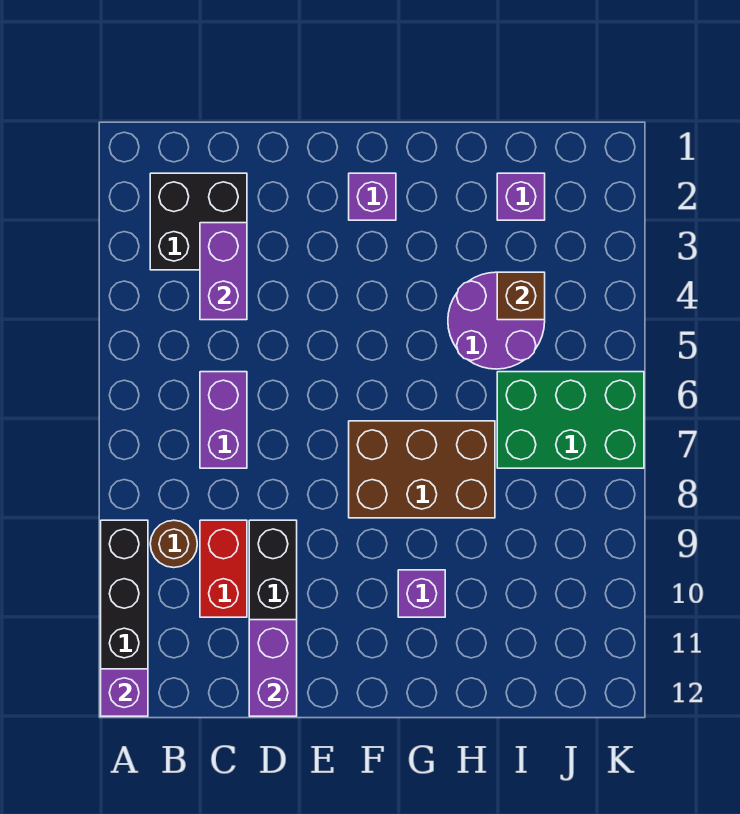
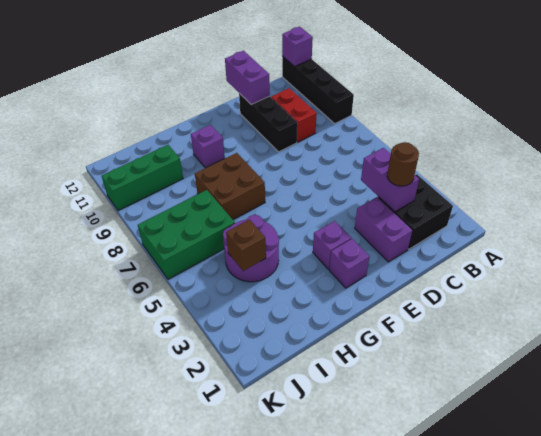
brown 1x1 round brick [150,520,197,568] -> brown 1x1 round brick moved to [387,142,419,186]
purple 1x2 brick [200,372,247,468] -> purple 1x2 brick moved to [355,197,412,262]
brown 2x3 brick [349,421,495,518] -> brown 2x2 brick [195,153,265,219]
purple 1x1 brick [497,173,545,220] -> purple 1x1 brick moved to [313,221,351,269]
none -> green 1x3 brick [102,145,183,211]

